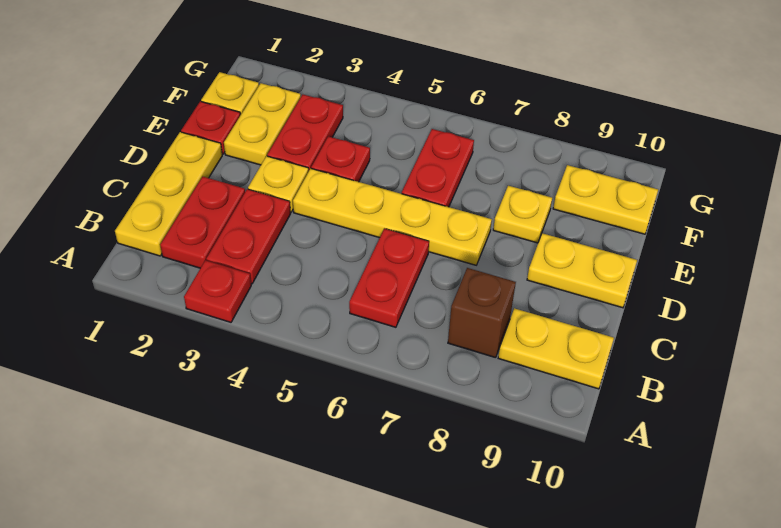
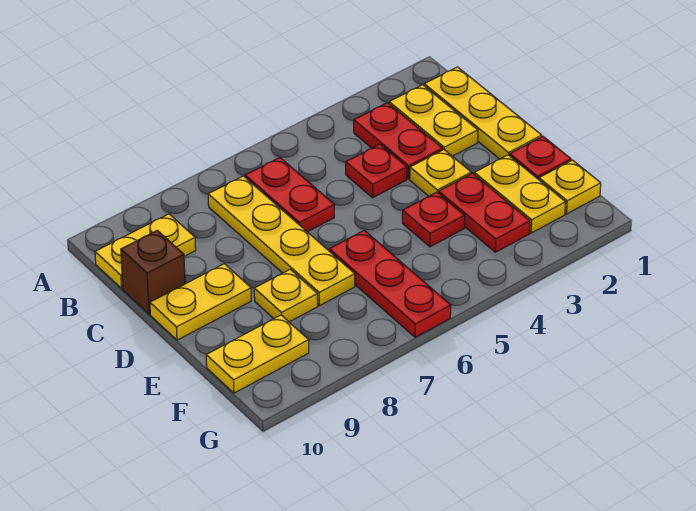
red 1x1 plate [184,260,251,322] -> red 1x1 plate moved to [346,144,407,198]
red 1x2 plate [160,177,245,268] -> yellow 1x2 plate [389,85,478,156]
brown 1x1 brick [448,268,516,358] -> brown 1x1 brick moved to [121,230,185,314]
yellow 1x4 plate [293,169,492,265] -> yellow 1x4 plate turned to [208,176,355,306]
red 1x2 plate [402,129,474,207] -> red 1x3 plate [329,230,451,337]

